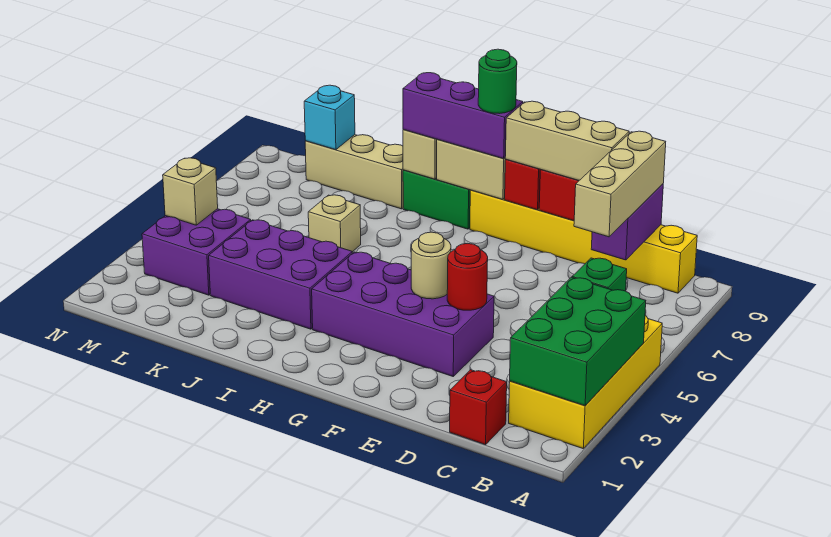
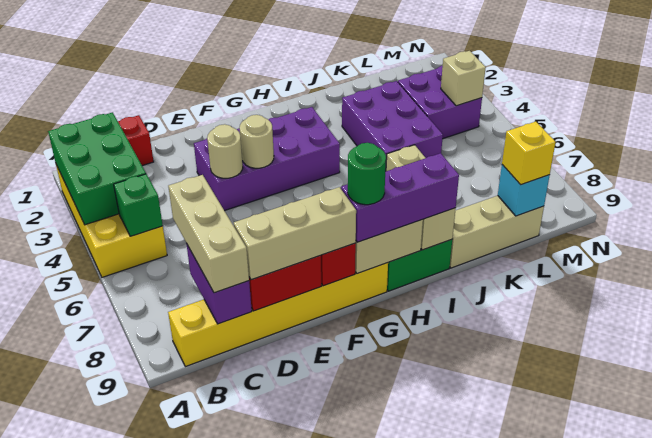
red 1x1 round brick [447,243,488,310] -> tan 1x1 round brick [207,124,243,178]
purple 2x3 brick [209,220,352,329] -> purple 2x3 brick turned to [342,81,443,172]
none -> yellow 1x1 brick [502,122,556,185]

